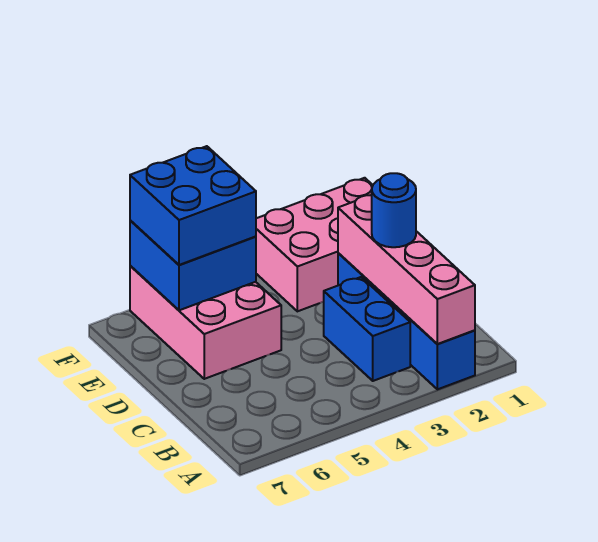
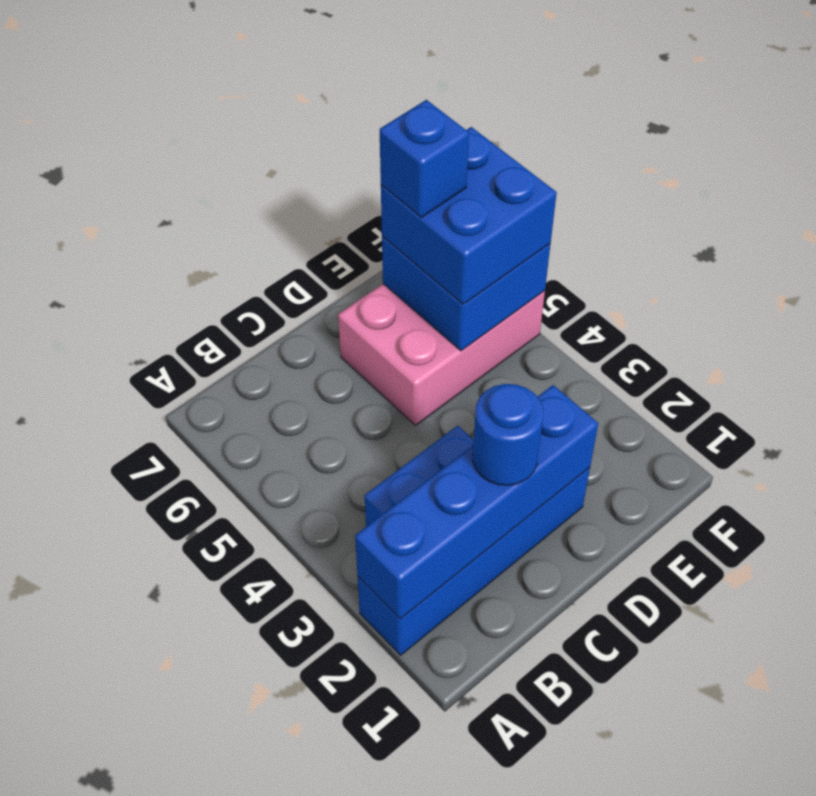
pink 1x4 brick [338,195,475,344] -> blue 1x4 brick [355,385,598,619]
pink 2x3 brick [256,178,373,311] -> none
none -> blue 1x1 brick [380,100,469,217]

